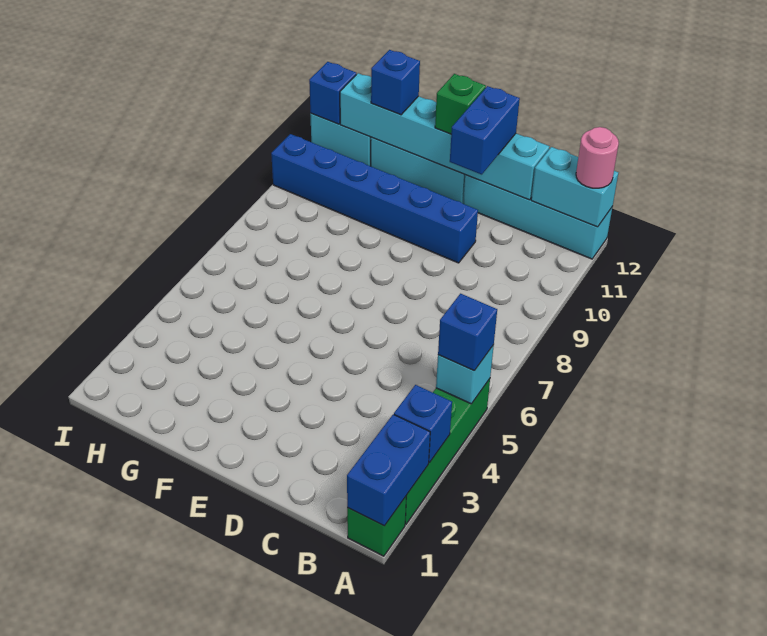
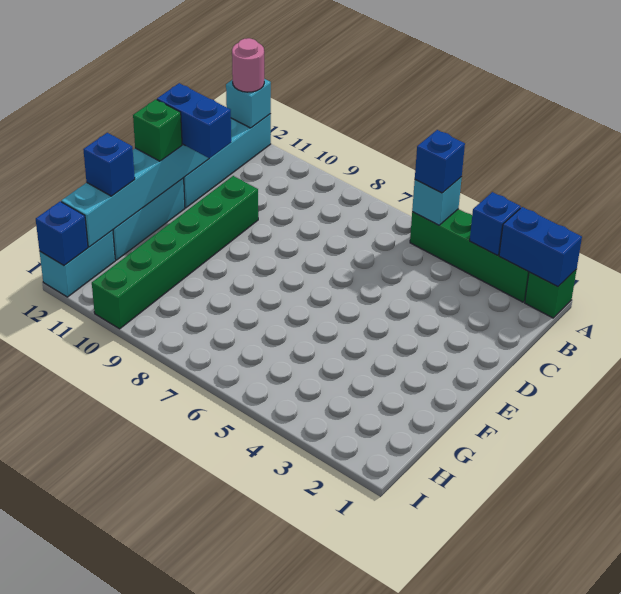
cyan 1x2 brick [531,147,618,227] -> cyan 1x1 brick [226,79,271,128]
blue 1x6 brick [271,134,478,263] -> green 1x6 brick [92,176,258,329]

